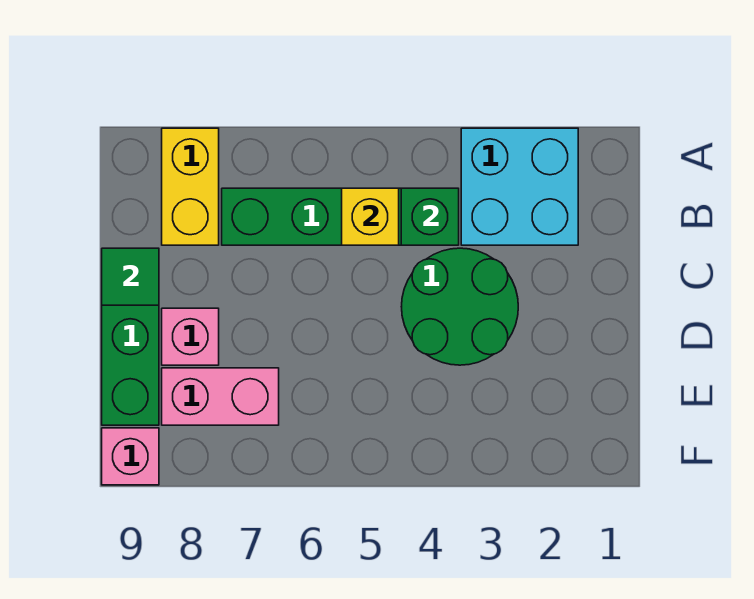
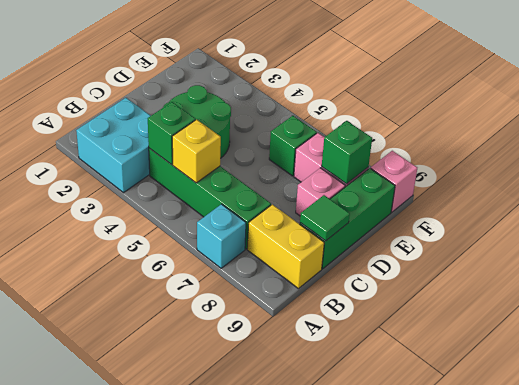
none -> cyan 1x1 brick [197,204,246,268]
yellow 1x2 brick [162,128,219,245] -> yellow 1x2 brick turned to [247,204,324,289]
none -> green 1x1 brick [269,116,317,176]
none -> green 1x1 brick [322,121,372,184]

